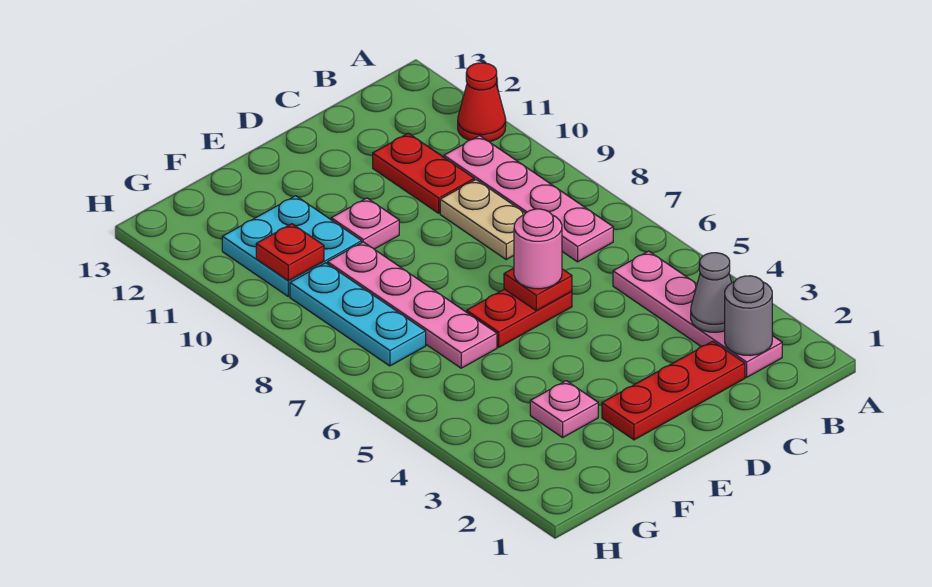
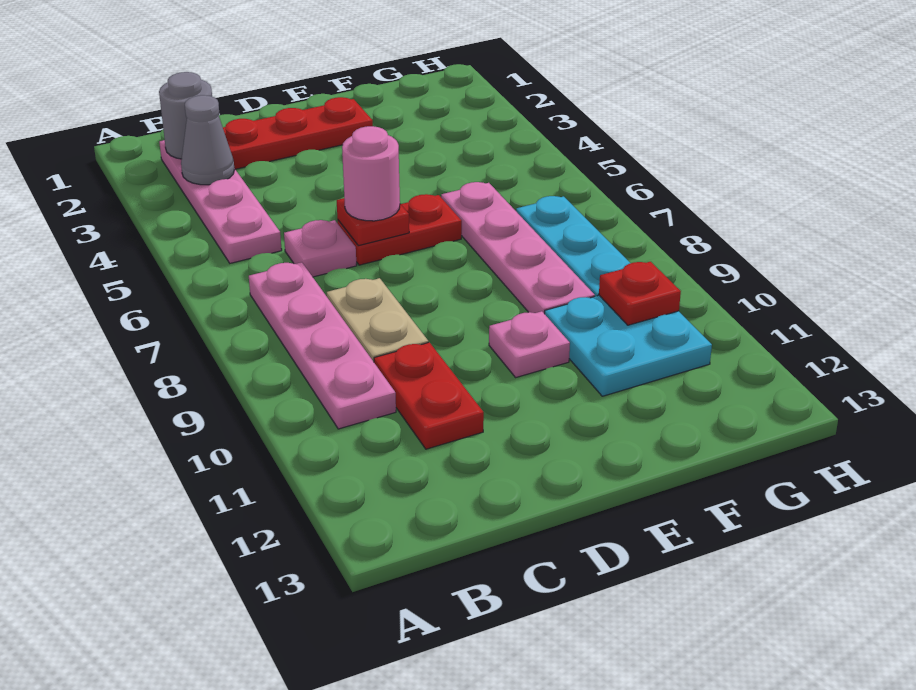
red 1x1 cone [458,63,506,142] -> none
pink 1x1 plate [530,381,598,437] -> pink 1x1 plate moved to [284,220,357,277]

